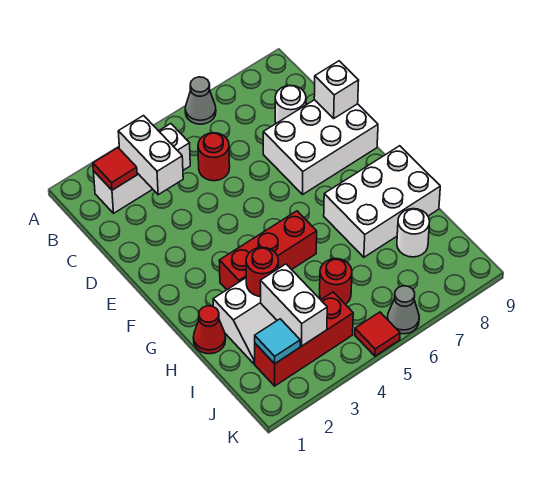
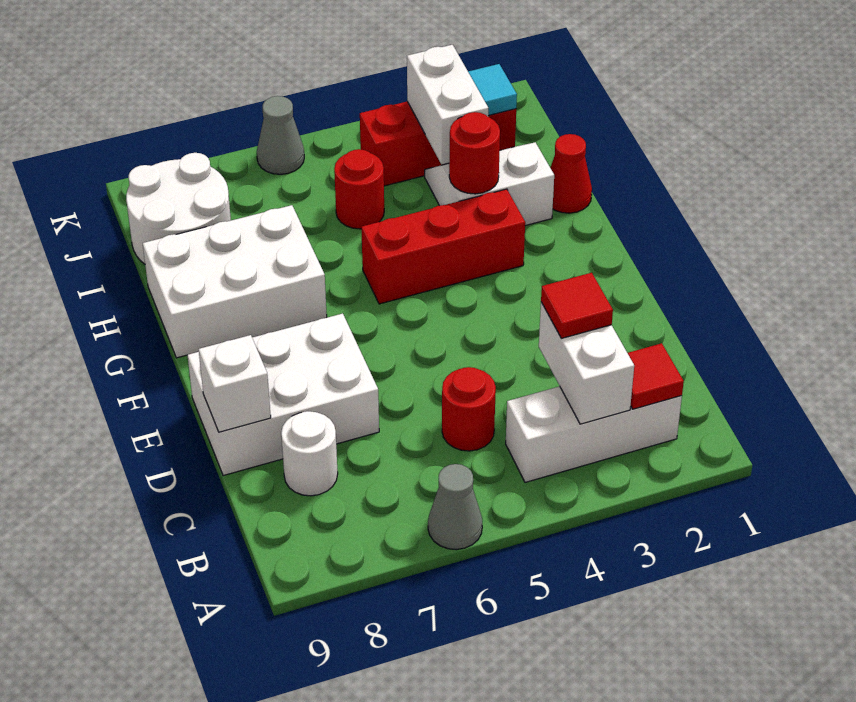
white 1x1 round brick [397,209,430,257] -> white 2x2 round brick [126,153,231,264]
red 1x1 tile [355,312,400,356] -> red 1x1 tile moved to [541,273,613,338]

